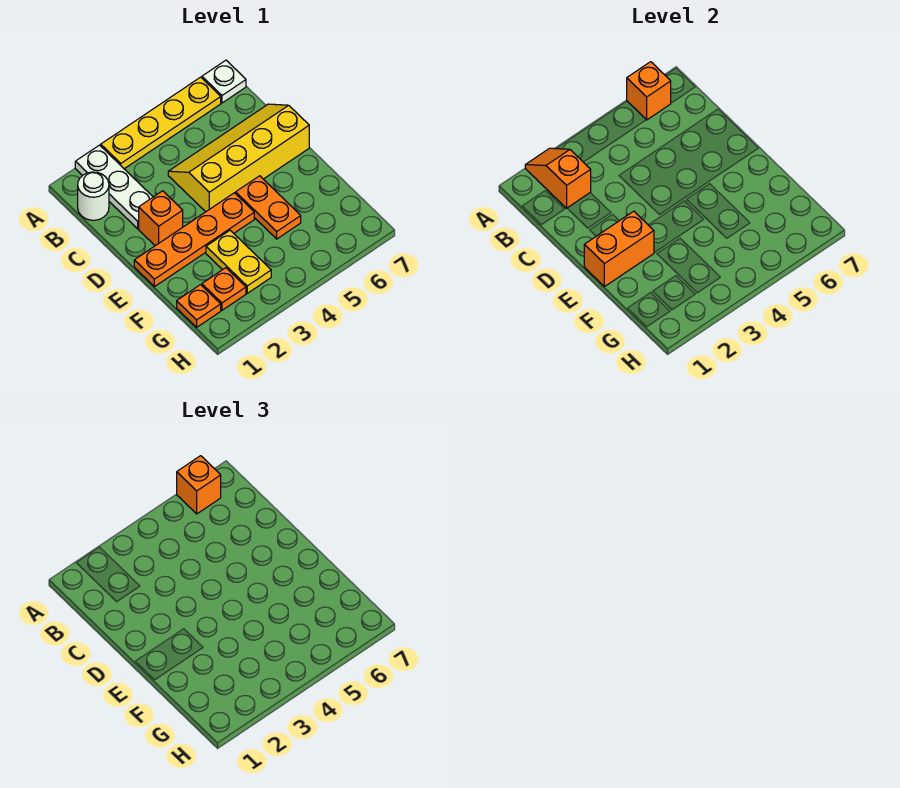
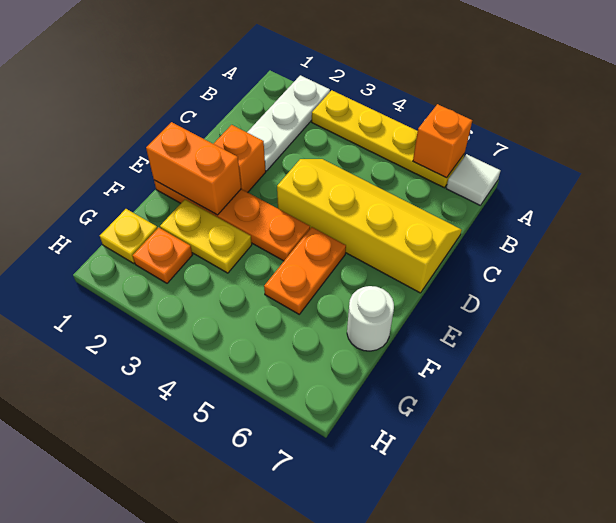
orange 1x2 slope [525,148,591,208] -> none
orange 1x1 brick [177,456,221,514] -> none
white 1x1 plate [202,60,246,103] -> white 1x1 tile [446,154,501,205]
white 1x1 round brick [78,172,109,220] -> white 1x1 round brick moved to [347,286,394,351]
yellow 1x2 plate [206,230,271,293] -> yellow 1x2 plate turned to [160,199,252,273]
orange 1x1 plate [177,285,221,327] -> yellow 1x1 plate [100,209,158,263]

